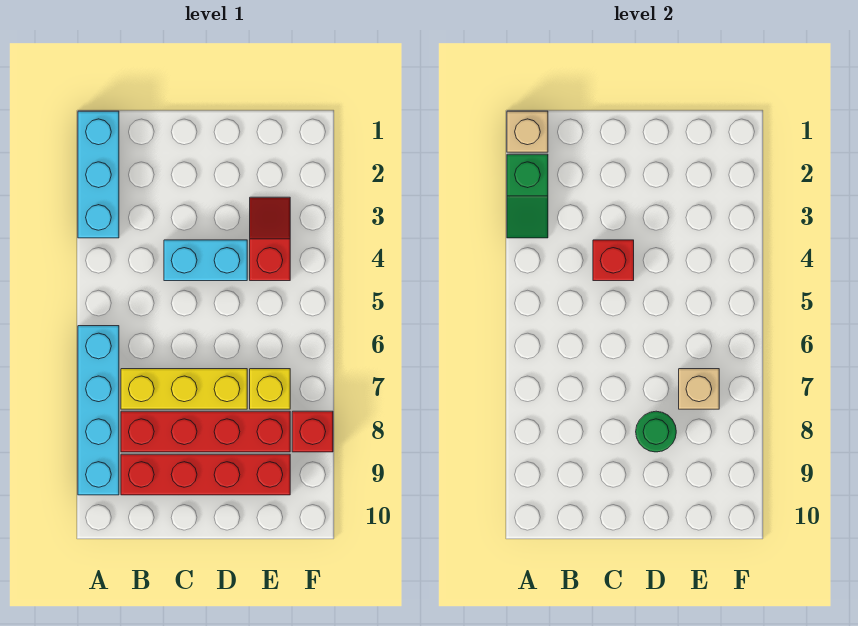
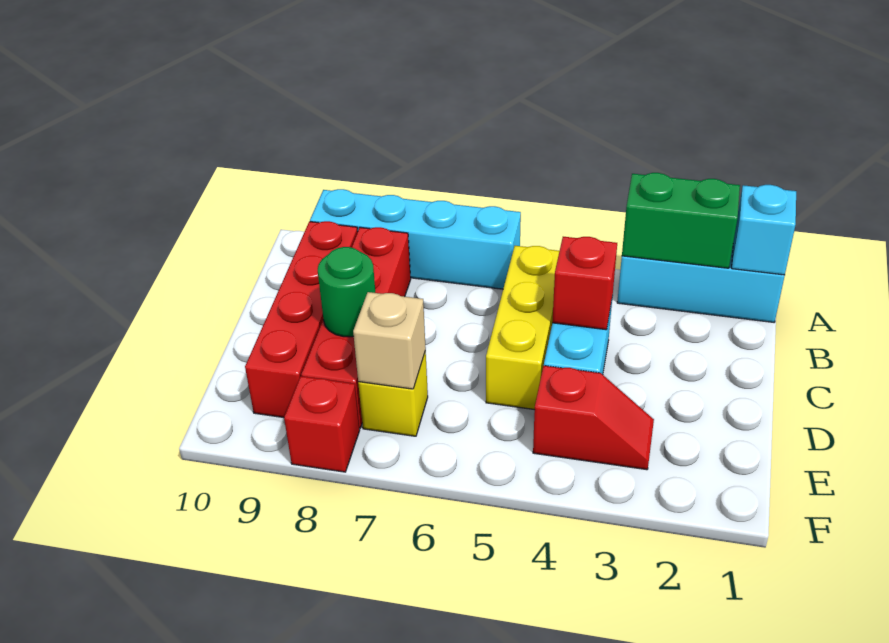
tan 1x1 brick [507,111,548,152] -> cyan 1x1 brick [732,185,796,275]
green 1x2 slope [507,154,548,238] -> green 1x2 brick [622,173,740,268]
yellow 1x3 brick [121,369,247,409] -> yellow 1x3 brick moved to [486,246,559,410]

